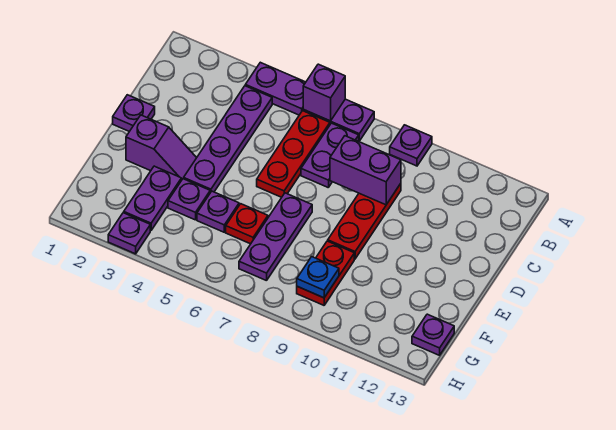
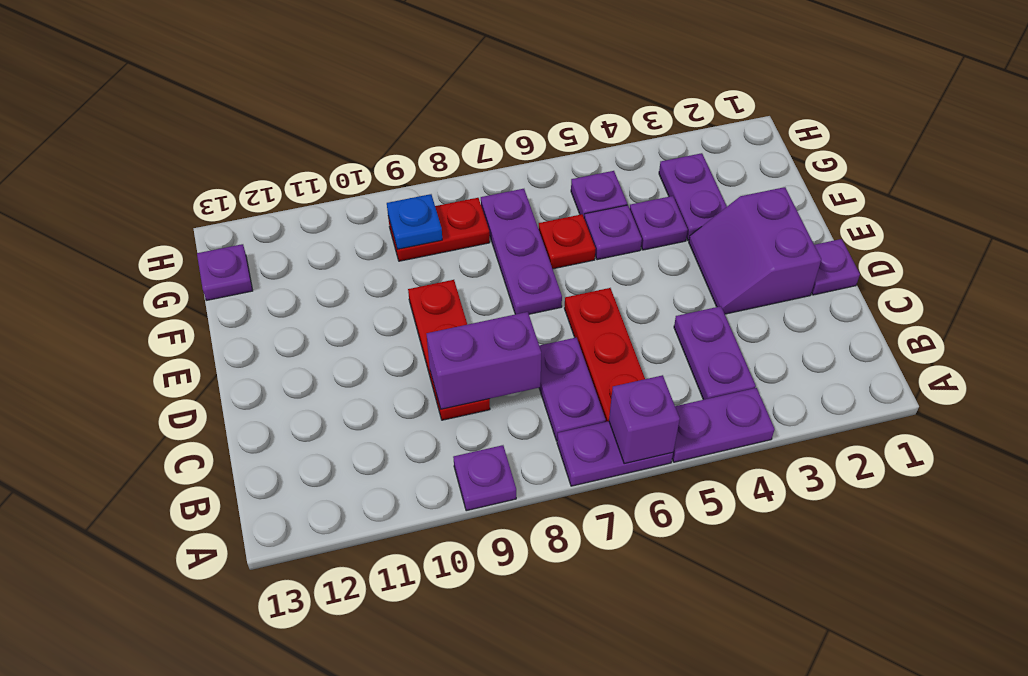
purple 1x4 plate [184,86,272,193] -> purple 1x2 plate [674,306,756,400]
purple 1x2 slope [126,115,196,180] -> purple 2x2 slope [689,187,821,314]
red 1x2 plate [297,241,354,305] -> red 1x2 plate turned to [388,198,490,261]
purple 1x1 plate [108,213,150,254] -> purple 1x1 plate moved to [571,171,627,217]

